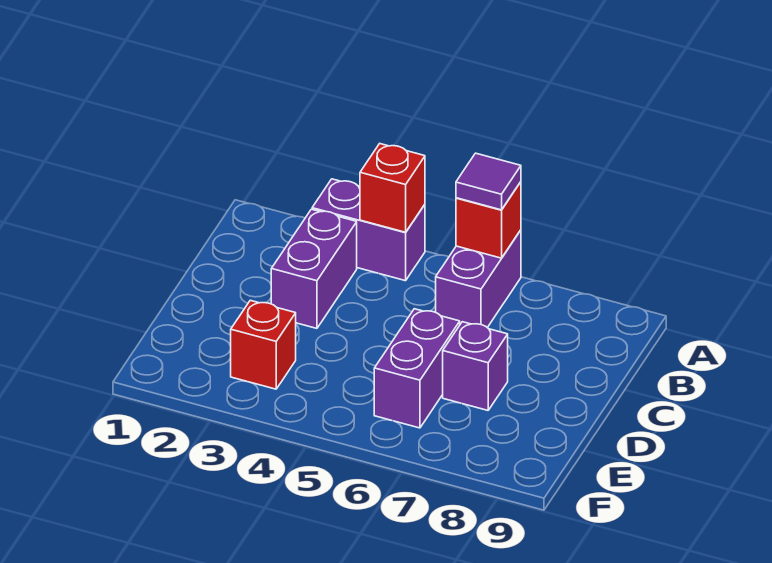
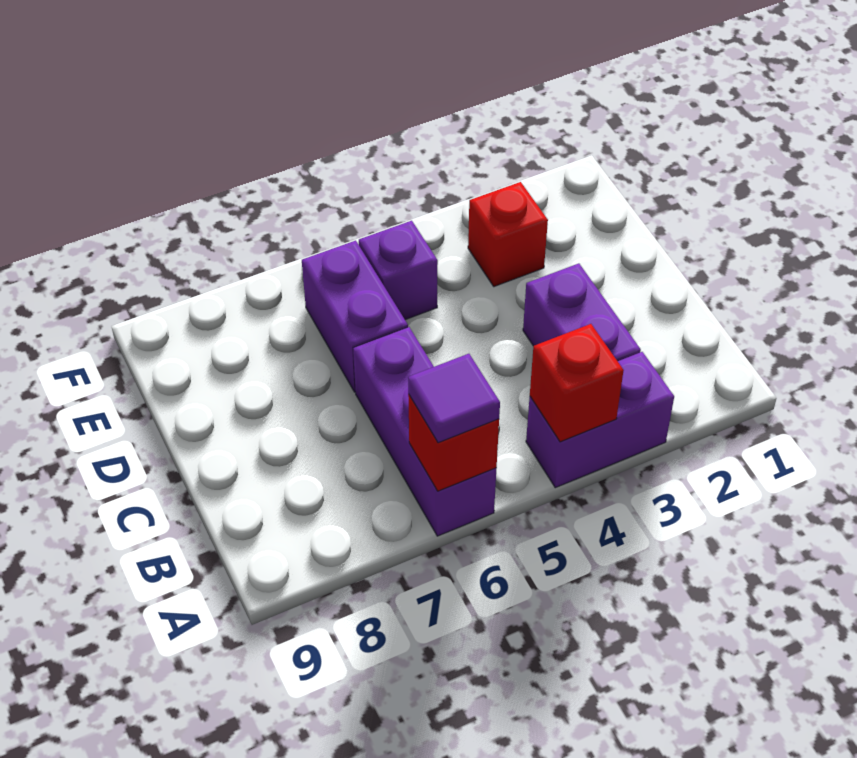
purple 1x2 brick [436,230,521,328] -> purple 1x3 brick [353,327,496,536]
purple 1x1 brick [443,322,508,410] -> purple 1x1 brick moved to [359,221,438,320]

